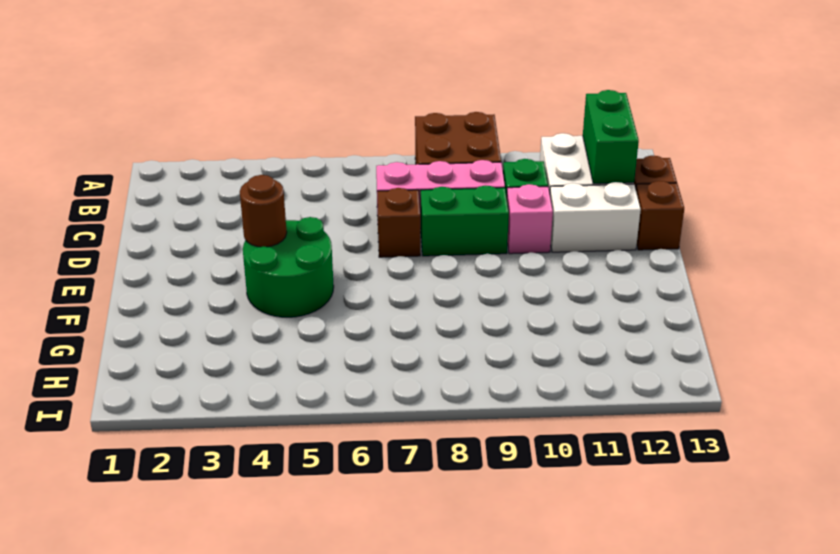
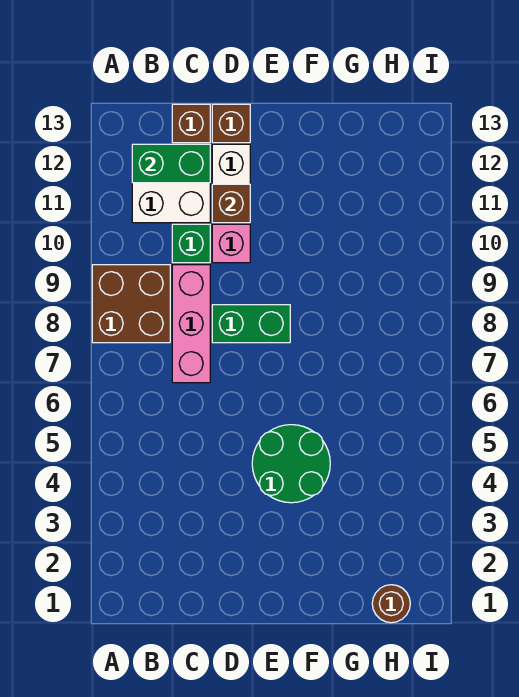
brown 1x1 brick [377,188,420,257] -> brown 1x1 brick moved to [212,184,250,223]
green 1x2 brick [421,185,509,256] -> green 1x2 brick turned to [212,305,290,343]
brown 1x1 round brick [240,175,287,247] -> brown 1x1 round brick moved to [372,585,410,623]

